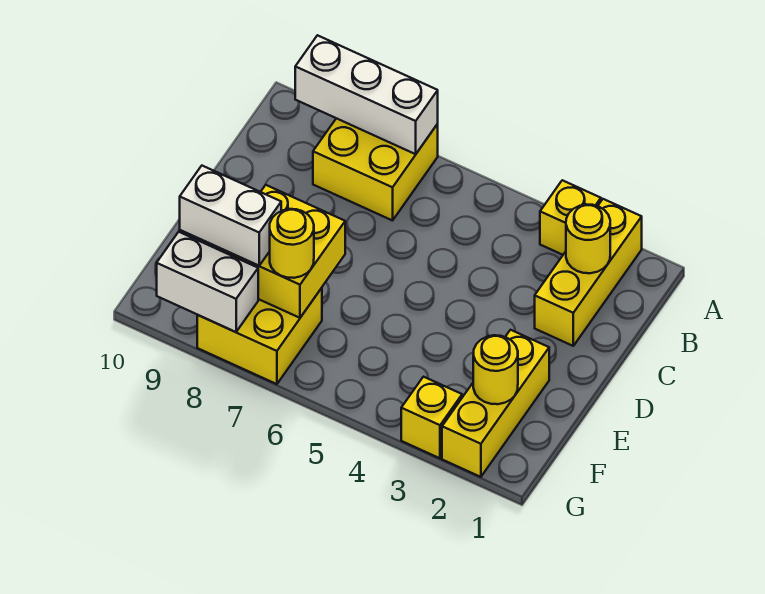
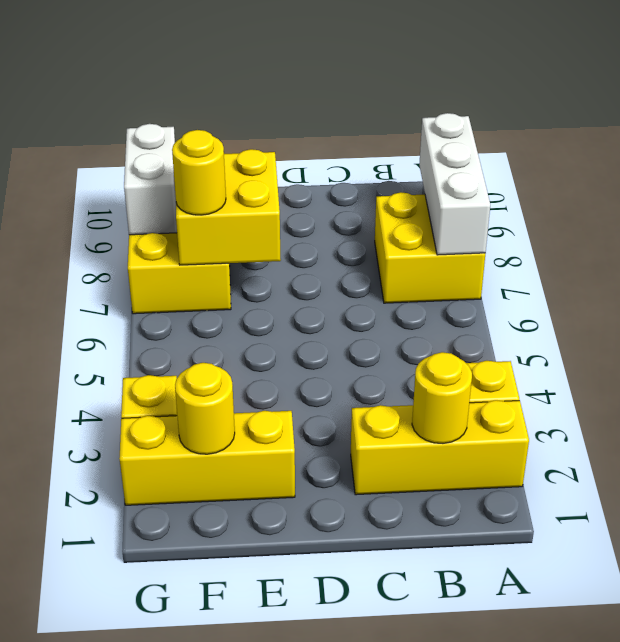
white 1x2 brick [180,166,281,266] -> none

